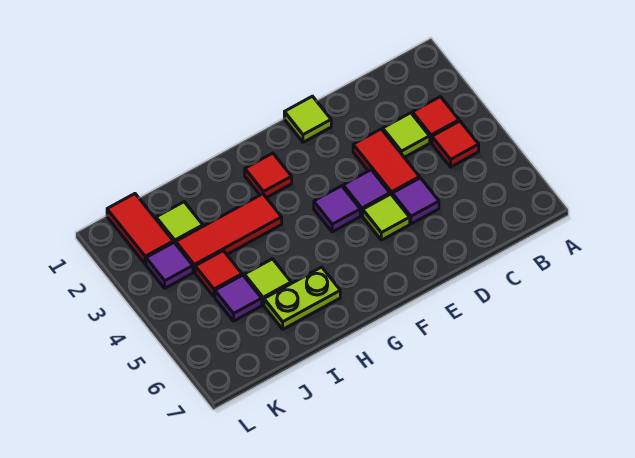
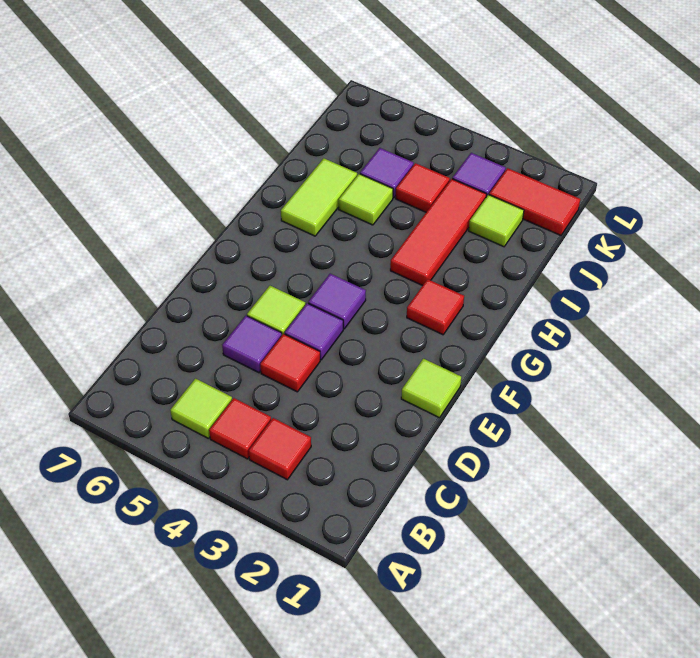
lime 1x1 tile [383,113,430,157] -> lime 1x1 tile moved to [170,379,232,438]
red 1x2 tile [353,129,420,195] -> red 1x1 tile [260,334,320,392]
lime 1x2 plate [264,267,340,329] -> lime 1x2 tile [281,158,357,236]

